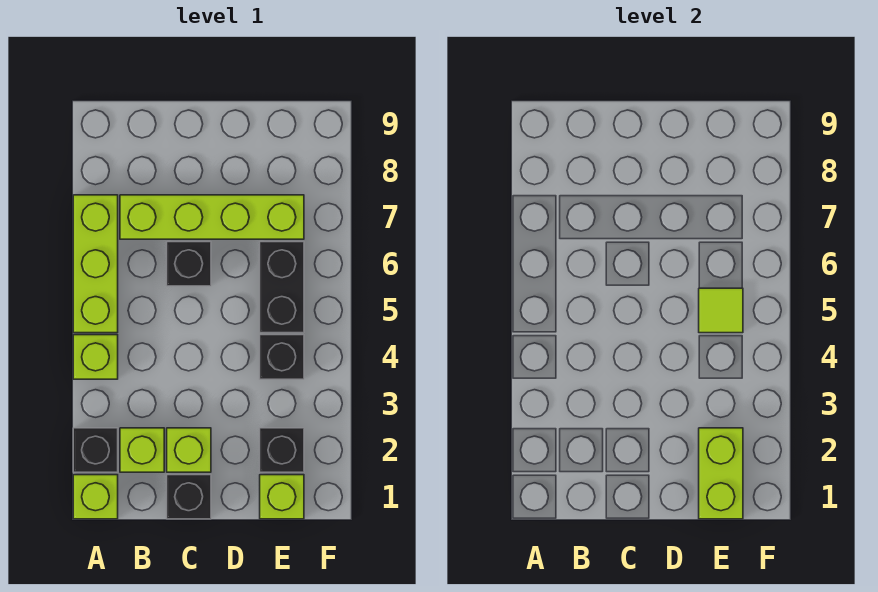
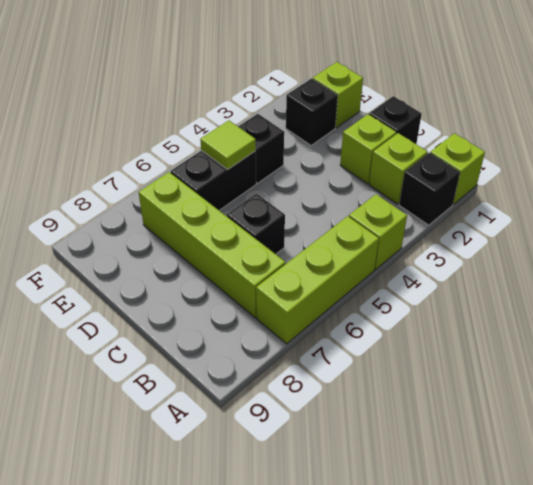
lime 1x2 brick [699,428,743,519] -> none

